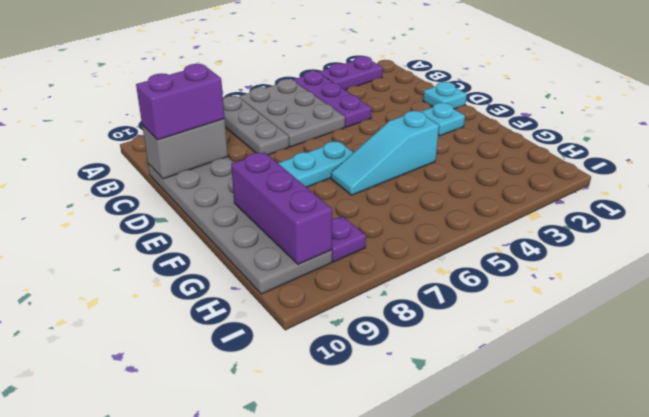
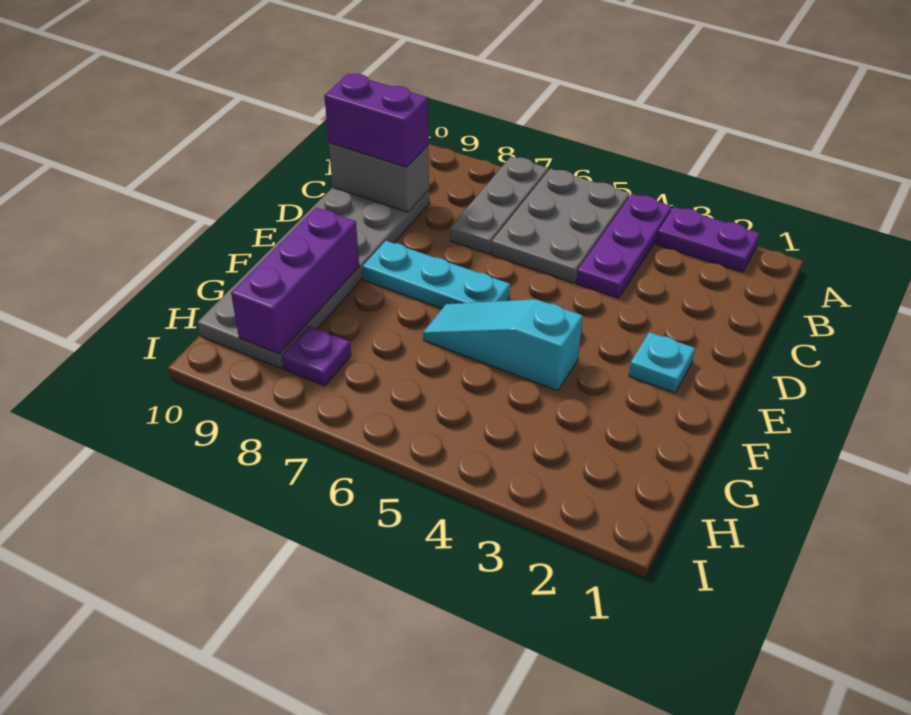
cyan 1x1 plate [423,82,467,109] -> none

